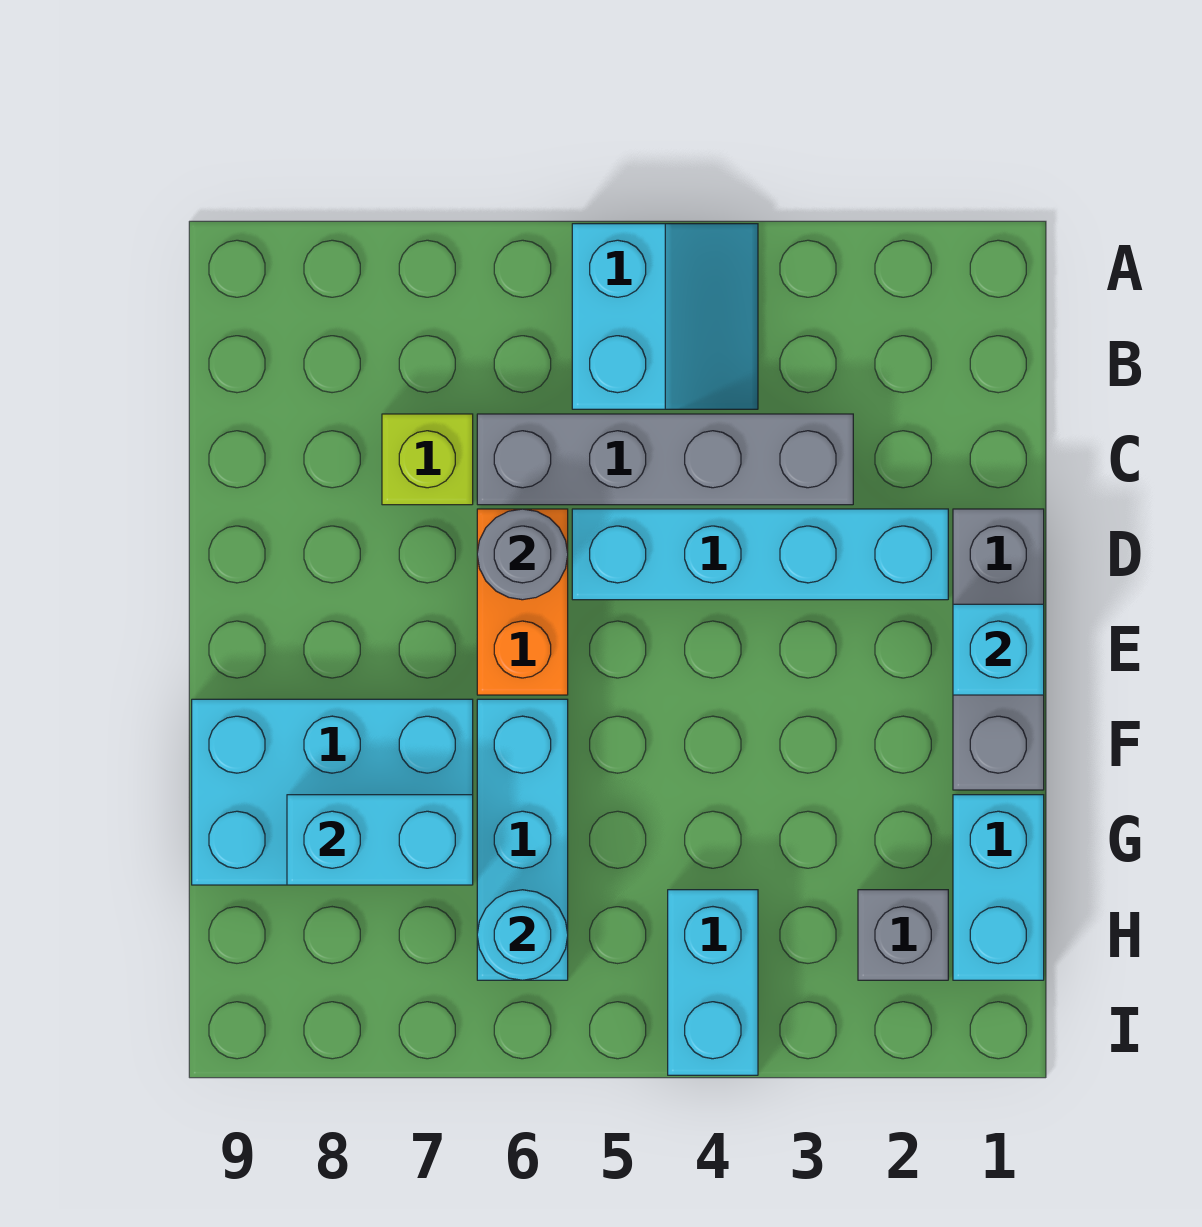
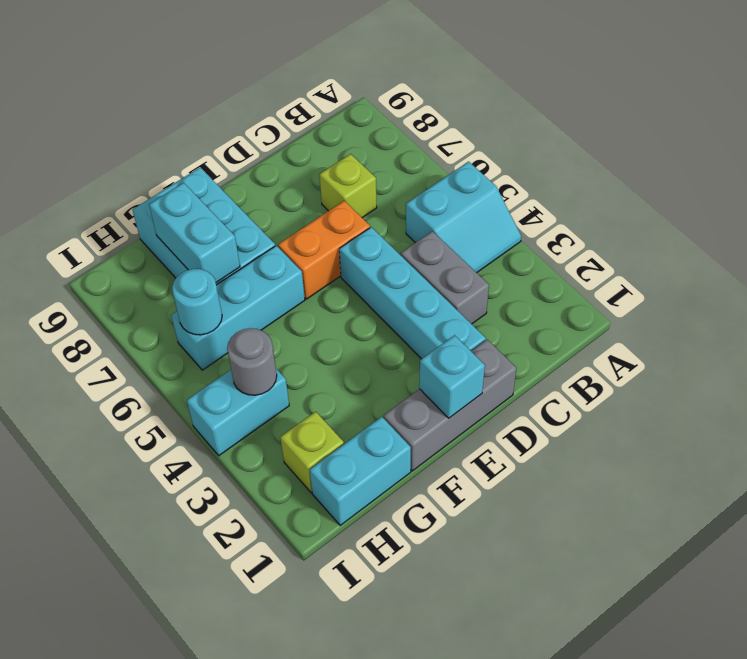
grey 1x4 brick [477,414,853,505] -> grey 1x2 brick [401,231,489,324]
grey 1x1 round brick [477,509,568,600] -> grey 1x1 round brick moved to [227,328,277,395]
grey 1x1 brick [858,890,948,980] -> lime 1x1 brick [280,412,344,493]

